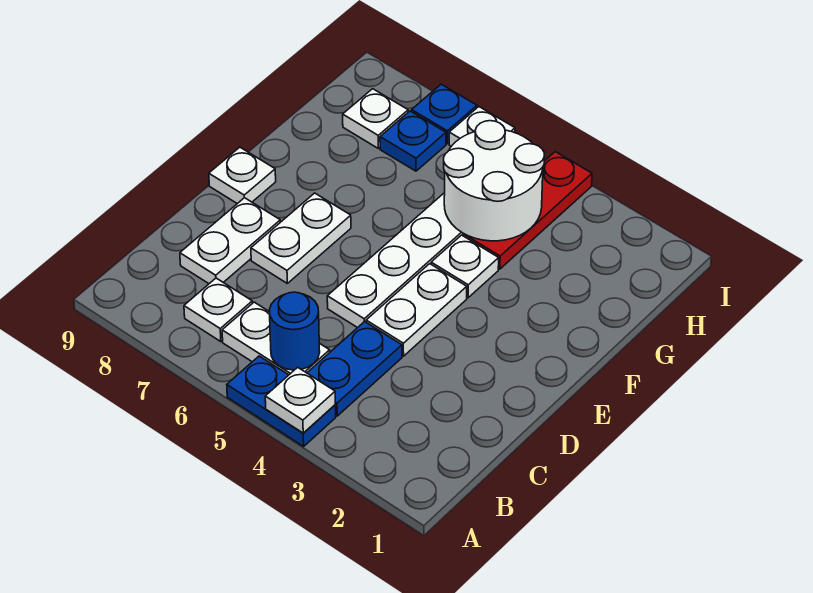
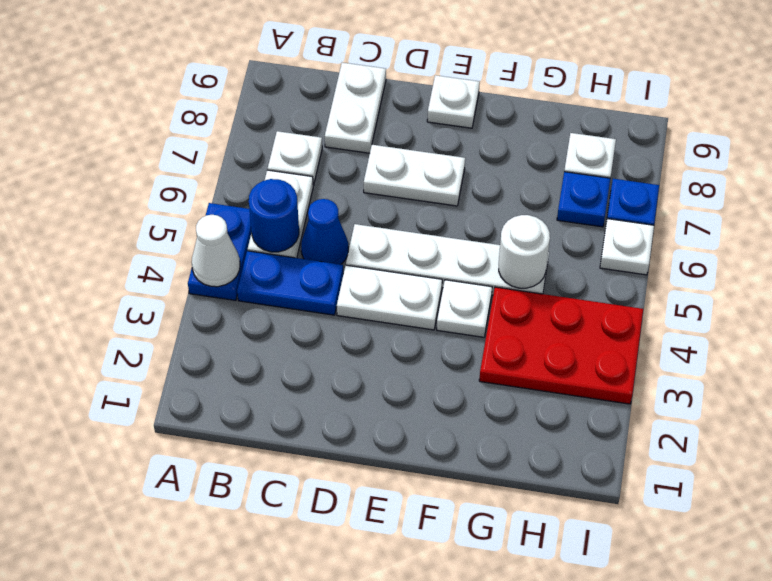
white 1x1 plate [265,367,335,433] -> white 1x1 cone [192,215,240,287]
none -> blue 1x1 cone [301,199,348,264]
white 1x2 plate [180,198,280,284] -> white 1x2 plate turned to [325,63,386,153]
red 1x3 plate [463,152,592,269] -> red 2x3 plate [479,287,643,404]
white 2x2 round brick [444,121,544,241] -> white 1x1 round brick [499,215,550,288]

